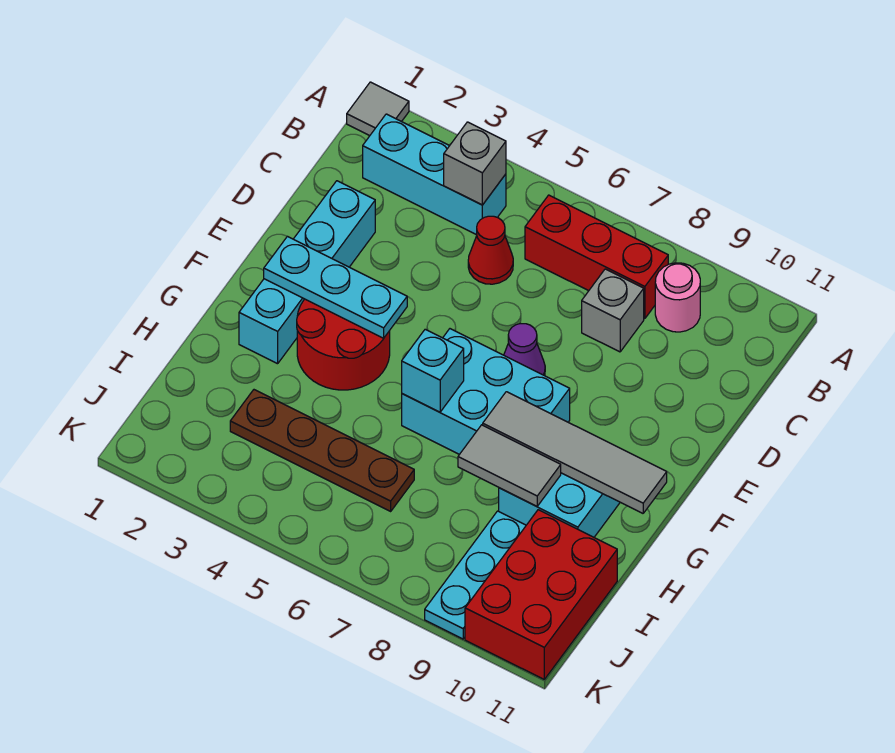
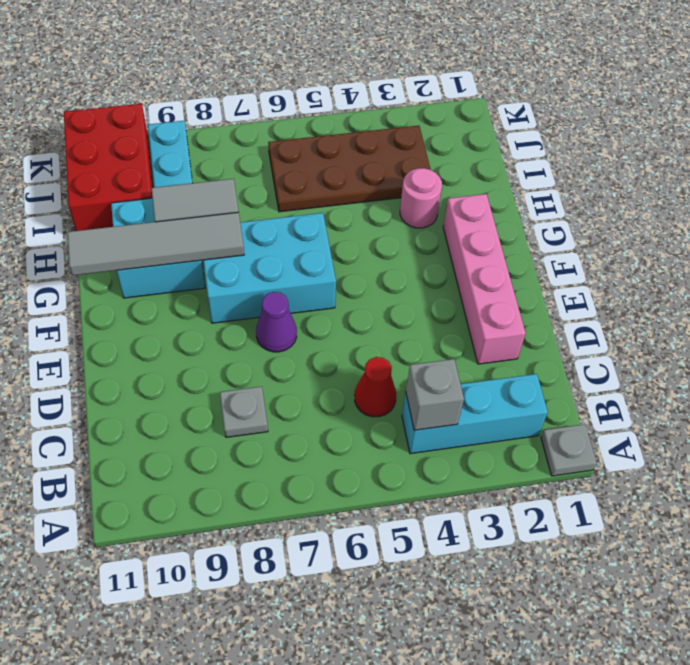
grey 1x1 tile [347,82,409,136] -> grey 1x1 plate [541,424,597,476]
red 1x3 brick [525,195,668,319] -> none
pink 1x1 round brick [655,263,700,332] -> pink 1x1 round brick moved to [400,168,442,228]
grey 1x1 brick [582,269,644,352] -> grey 1x1 plate [220,387,268,437]
cyan 1x4 brick [239,181,375,364] -> pink 1x4 brick [443,194,526,364]
cyan 1x3 plate [264,236,407,338] -> none
red 2x2 round brick [297,299,390,390] -> none
cyan 1x1 brick [402,329,464,412] -> none
brown 1x4 plate [230,390,414,511] -> brown 2x4 plate [268,126,431,212]

